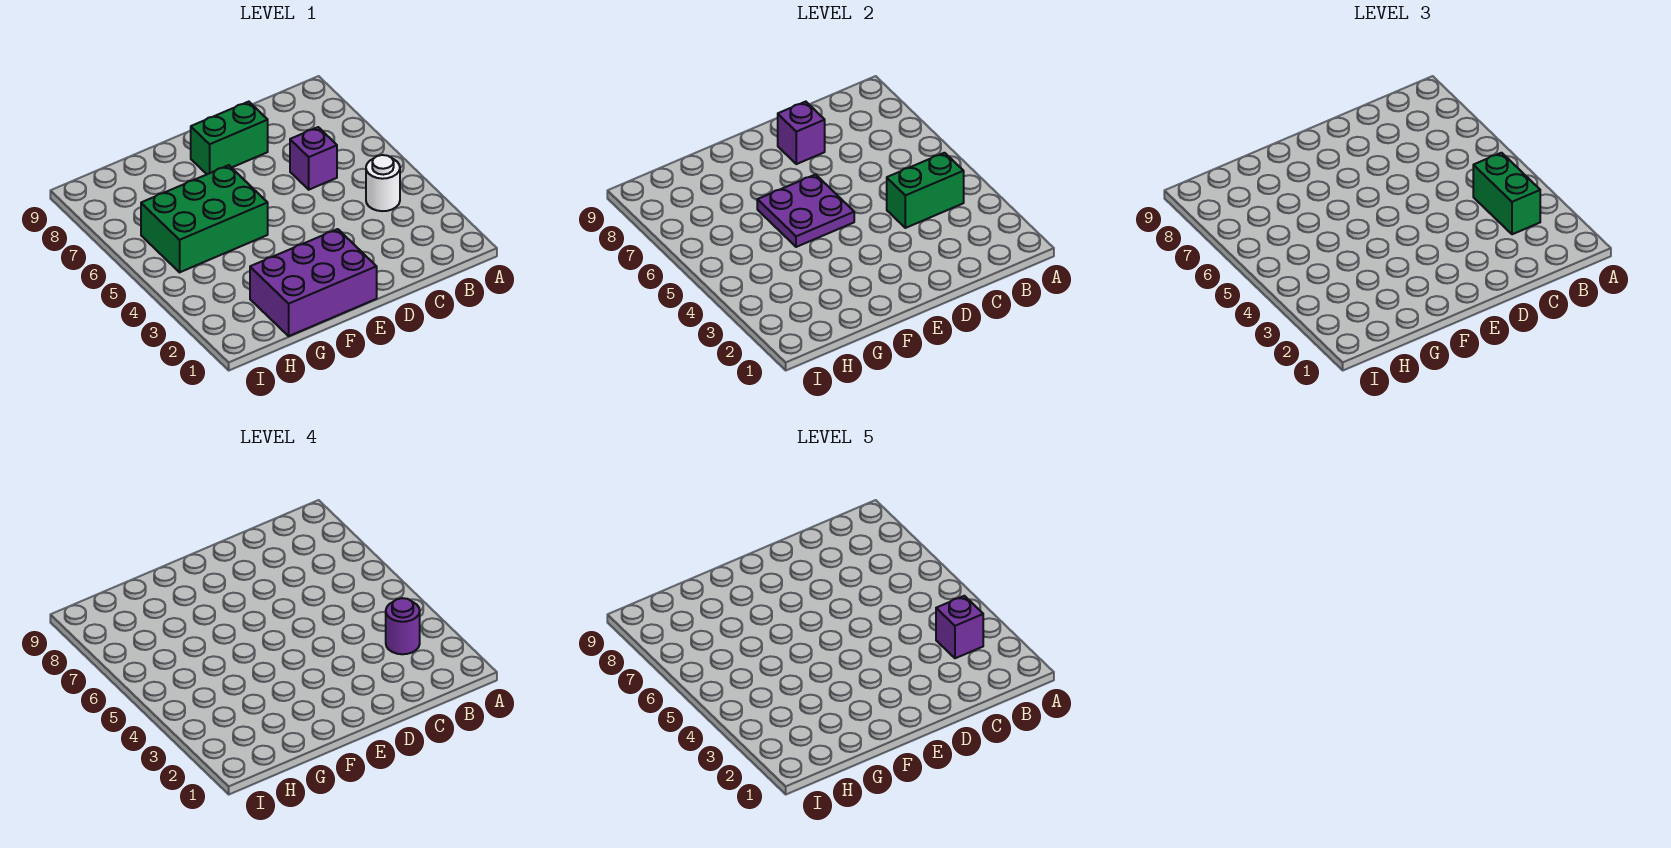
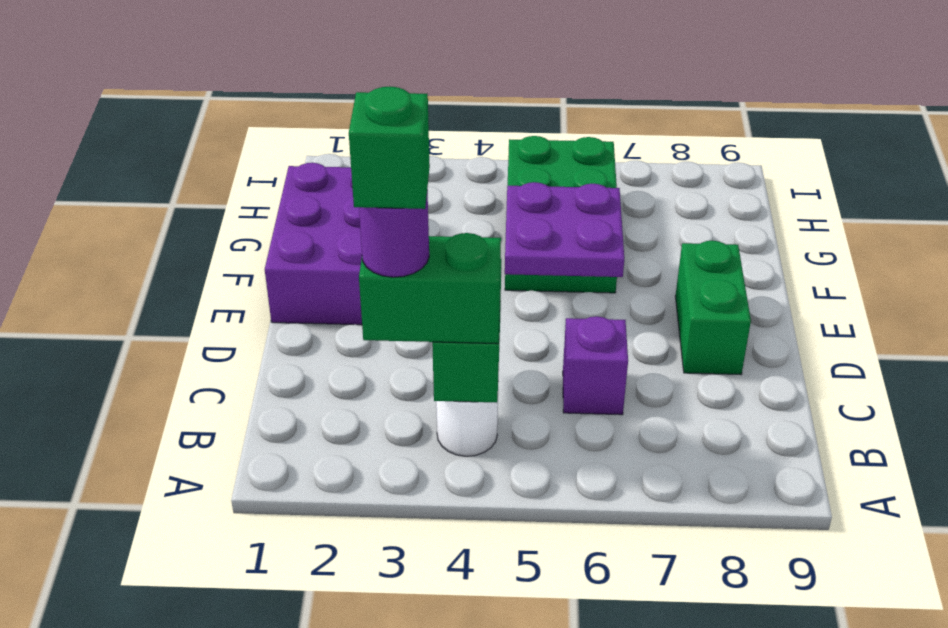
purple 1x1 brick [936,596,983,658] -> green 1x1 brick [349,87,430,209]
purple 1x1 brick [778,102,825,164] -> none

